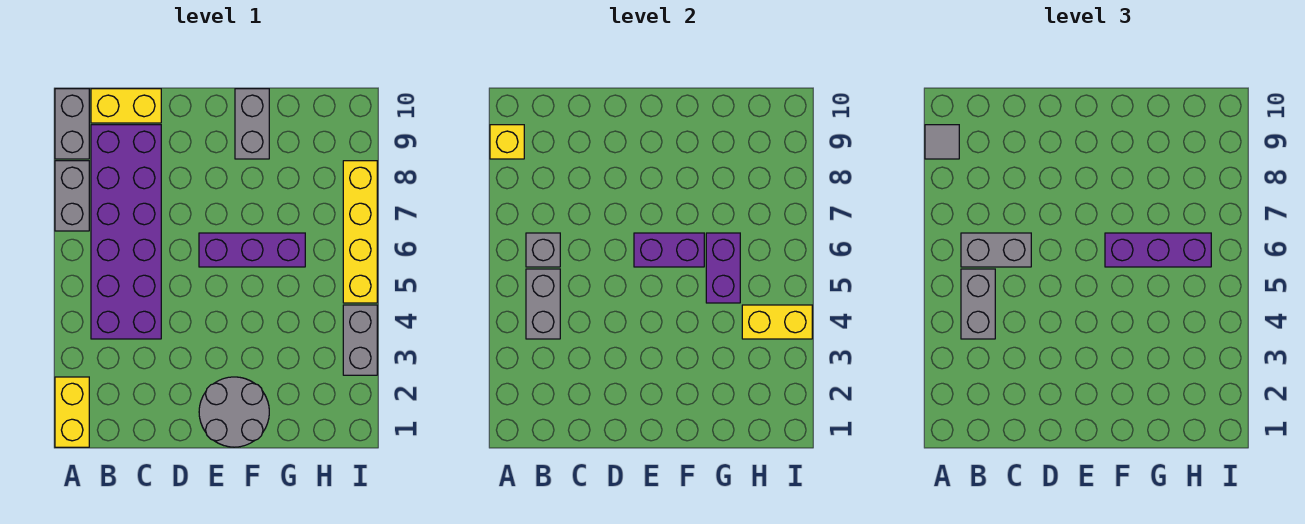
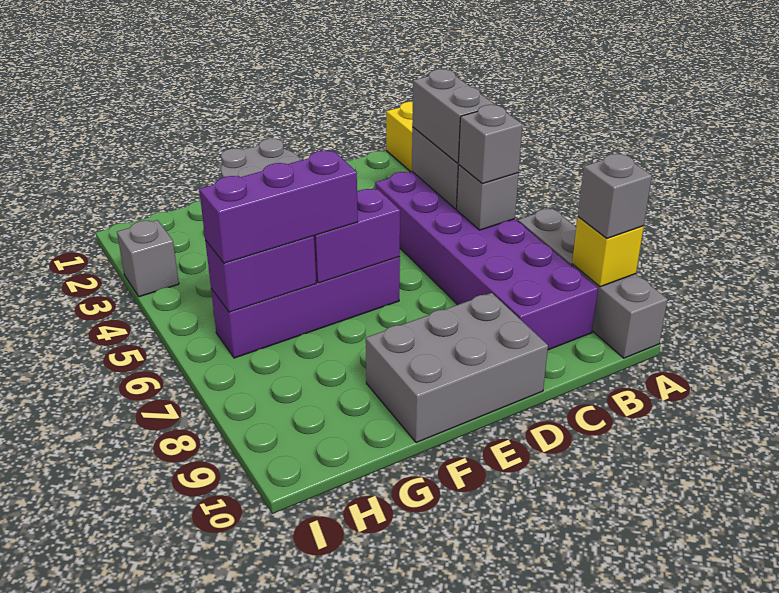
grey 1x1 tile [925,125,959,159] -> grey 1x1 brick [578,154,652,238]
grey 1x2 brick [961,233,1031,267] -> grey 1x1 brick [459,105,523,184]
yellow 1x2 brick [91,89,161,123] -> none
purple 1x3 brick [199,233,305,267] -> purple 1x4 brick [211,257,400,358]
grey 1x2 brick [235,89,269,159] -> grey 2x3 brick [366,293,548,443]
purple 1x2 brick [706,233,740,303] -> purple 1x2 brick turned to [205,236,316,312]
yellow 1x2 brick [742,305,812,339] -> none
grey 1x2 brick [343,305,377,375] -> grey 1x1 brick [117,220,179,297]
yellow 1x4 brick [343,161,377,303] -> none

